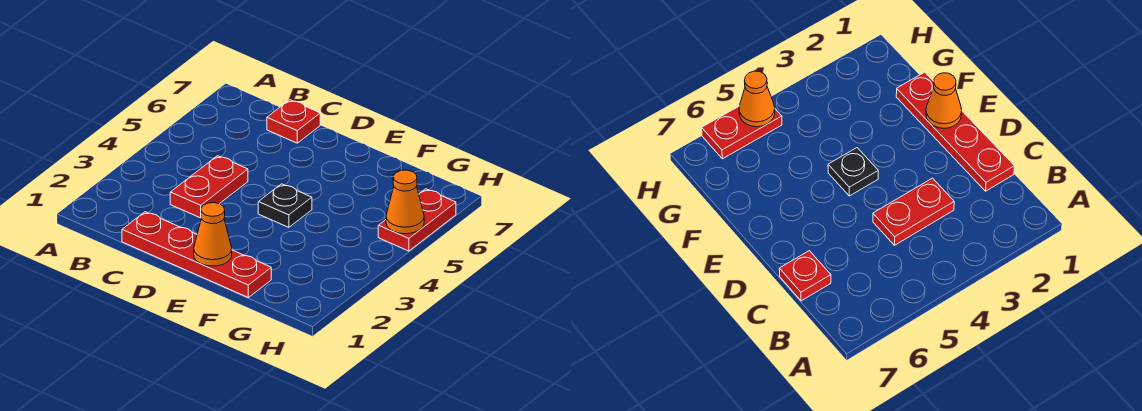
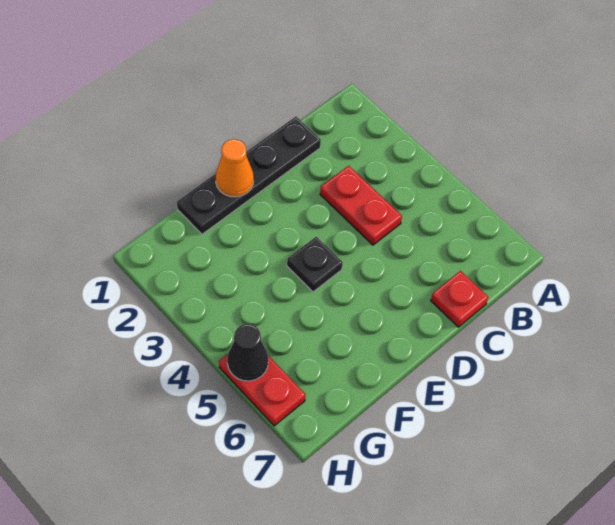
red 1x4 plate [122,212,271,297] -> black 1x4 plate [177,117,321,234]
orange 1x1 cone [386,170,424,234] -> black 1x1 cone [227,324,268,381]

